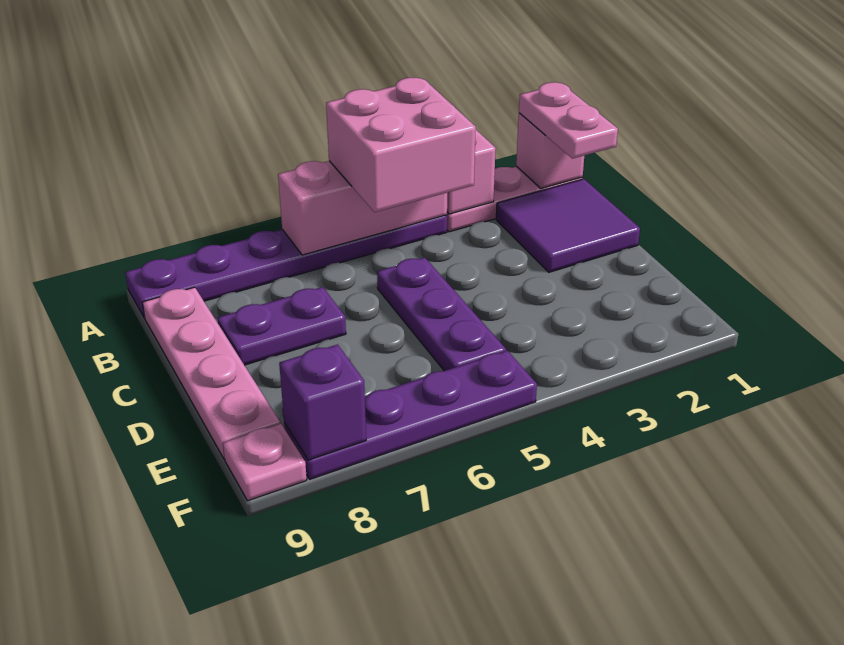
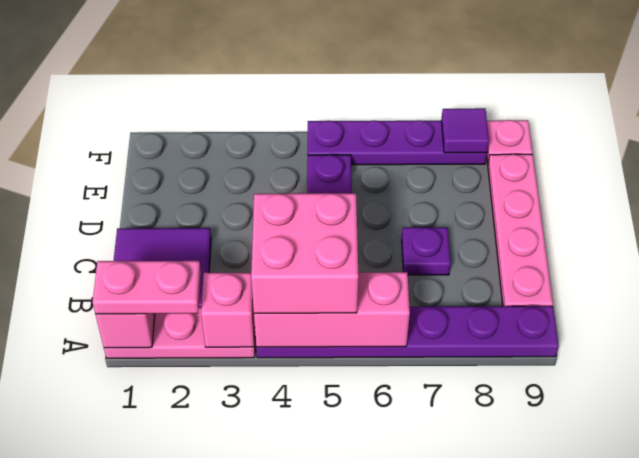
pink 1x2 plate [519,82,618,159] -> pink 1x2 plate turned to [92,261,201,314]
purple 1x2 plate [217,287,346,365] -> purple 1x1 plate [402,227,451,275]
purple 1x1 brick [279,345,366,460] -> purple 1x1 tile [441,108,489,153]

